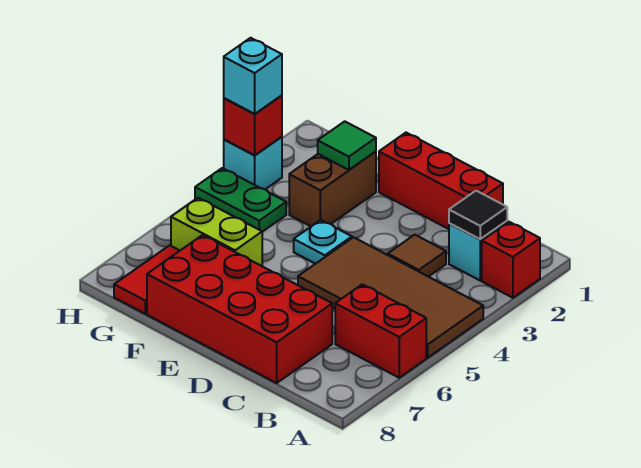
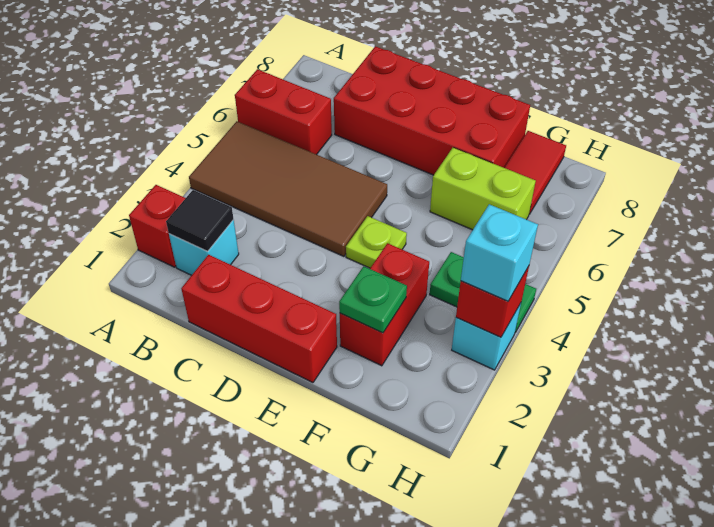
brown 1x1 tile [388,235,446,277] -> none
cyan 1x1 plate [294,220,352,264] -> lime 1x1 plate [346,216,407,268]
brown 1x2 brick [289,151,376,226] -> red 1x2 brick [340,243,429,366]
green 1x1 tile [318,121,376,170] -> green 1x1 plate [339,266,407,333]

